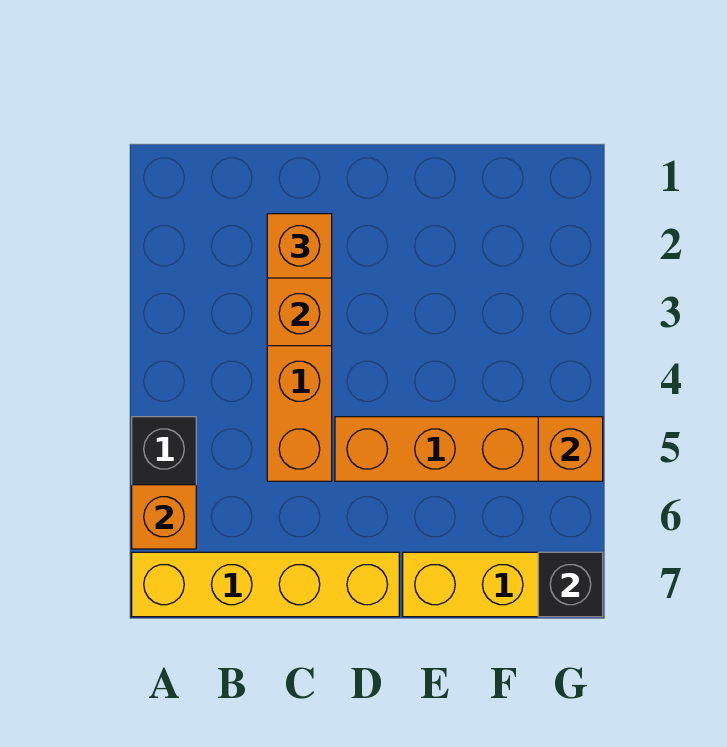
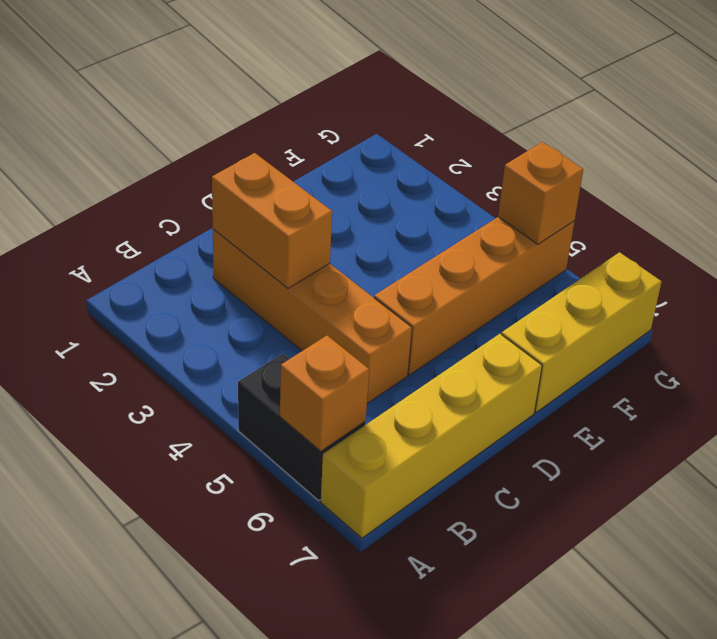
orange 1x1 brick [267,214,332,278] -> none
black 1x1 brick [538,552,603,617] -> none

